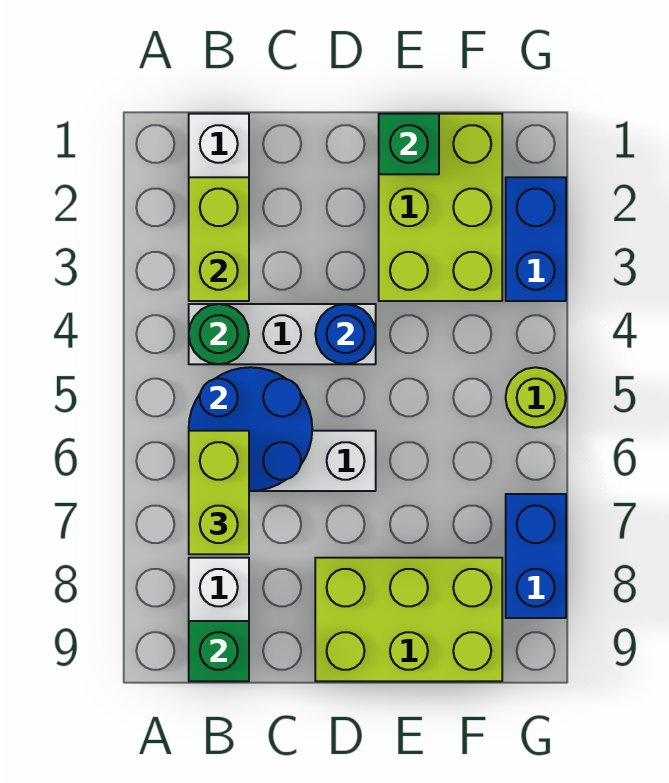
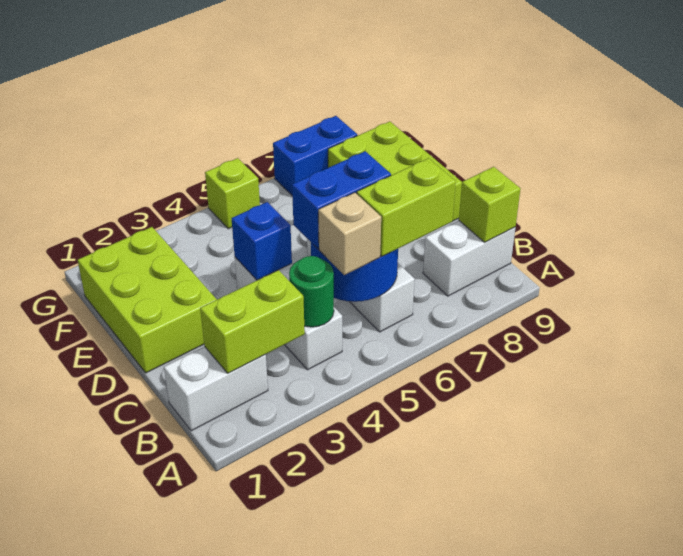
none -> tan 1x1 brick [318,193,381,275]
green 1x1 brick [189,621,249,681] -> lime 1x1 brick [459,167,520,242]
blue 1x1 round brick [315,304,376,364] -> blue 1x1 brick [232,202,292,280]
lime 2x3 brick [379,114,502,301] -> lime 2x3 brick turned to [78,227,217,373]
green 1x1 brick [379,114,439,174] -> none
blue 1x2 brick [506,177,566,301] -> blue 1x2 brick moved to [292,151,391,249]
lime 1x1 round brick [506,367,566,428] -> lime 1x1 brick [205,158,260,229]

